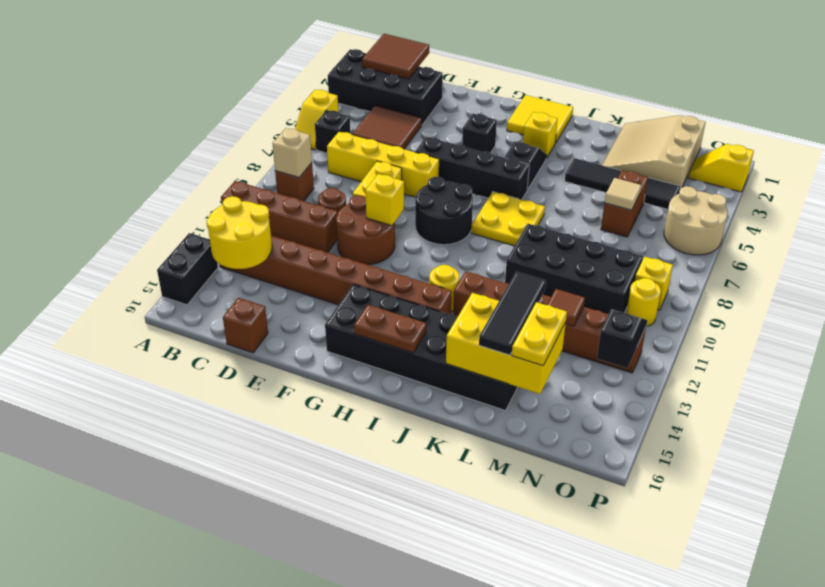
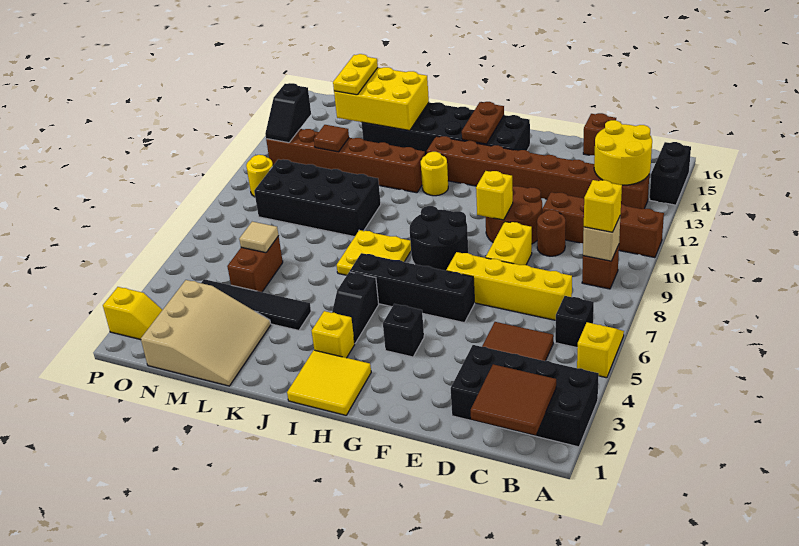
brown 1x2 plate [354,305,426,353] -> brown 1x2 plate turned to [462,102,504,144]
black 1x3 tile [479,271,546,355] -> none
tan 2x2 round brick [664,186,728,255] -> none
yellow 1x1 brick [635,257,673,310] -> yellow 1x1 brick moved to [584,180,622,232]

